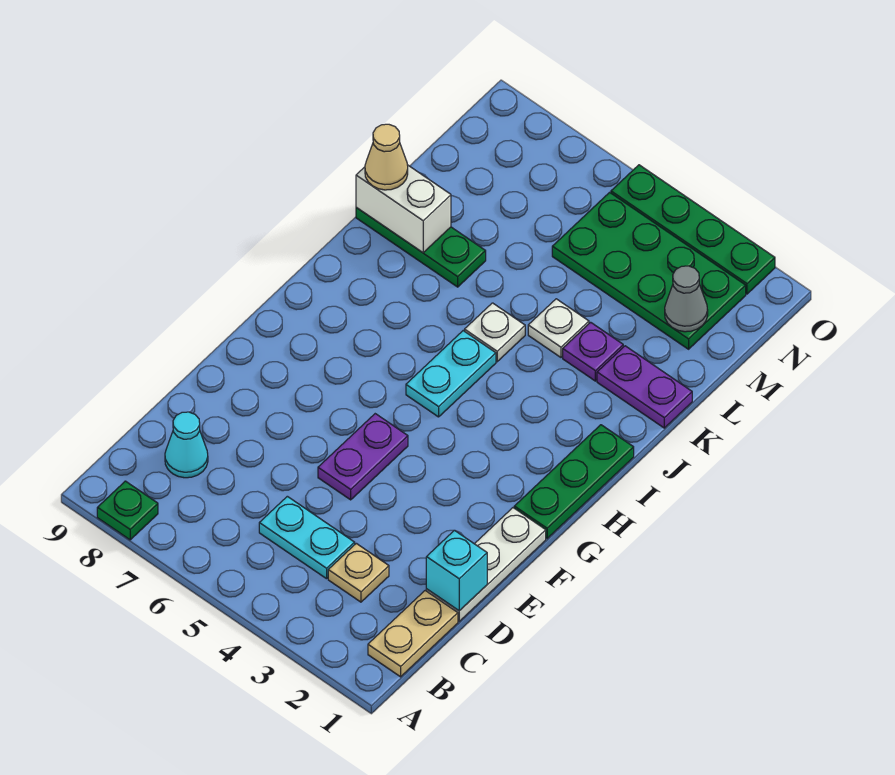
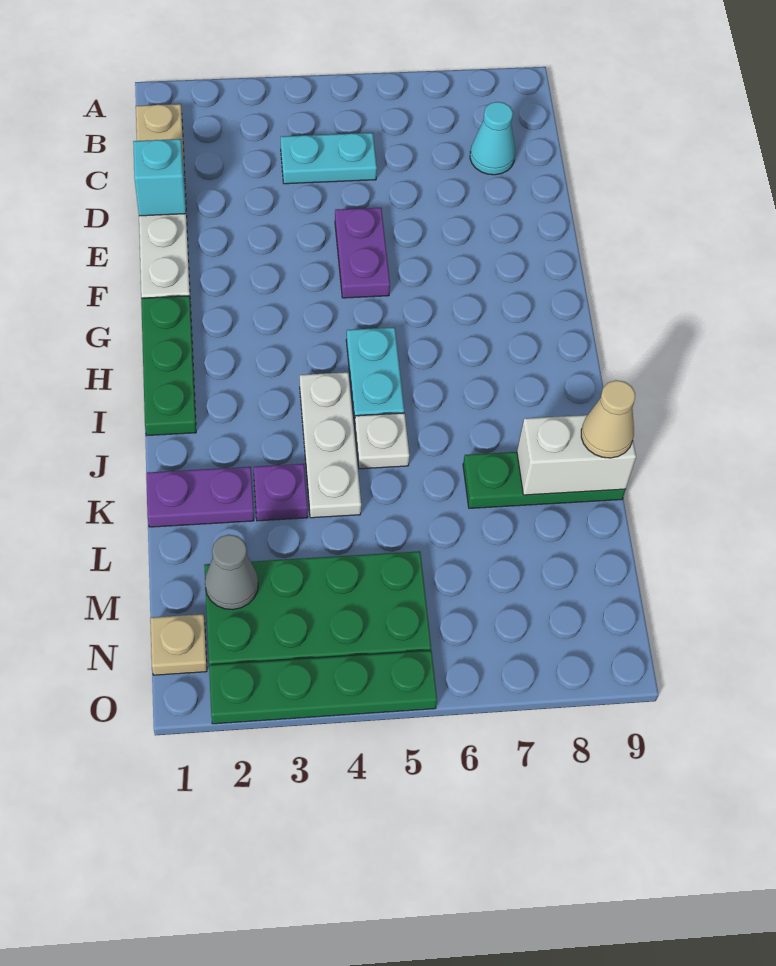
green 1x1 plate [97,481,158,540] -> none
tan 1x1 plate [328,543,389,602] -> tan 1x1 plate moved to [150,614,207,675]
white 1x1 plate [528,299,589,357] -> white 1x3 plate [300,372,361,518]

